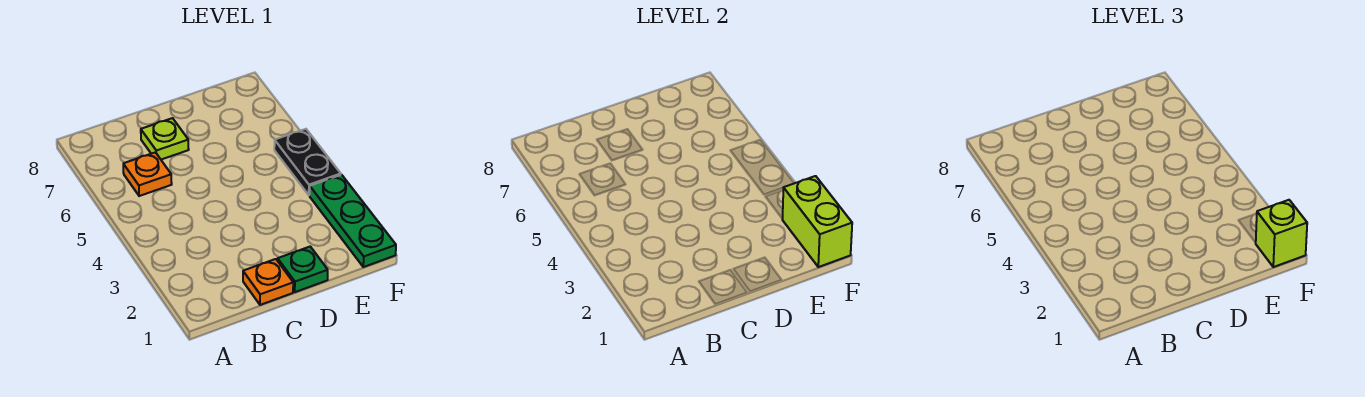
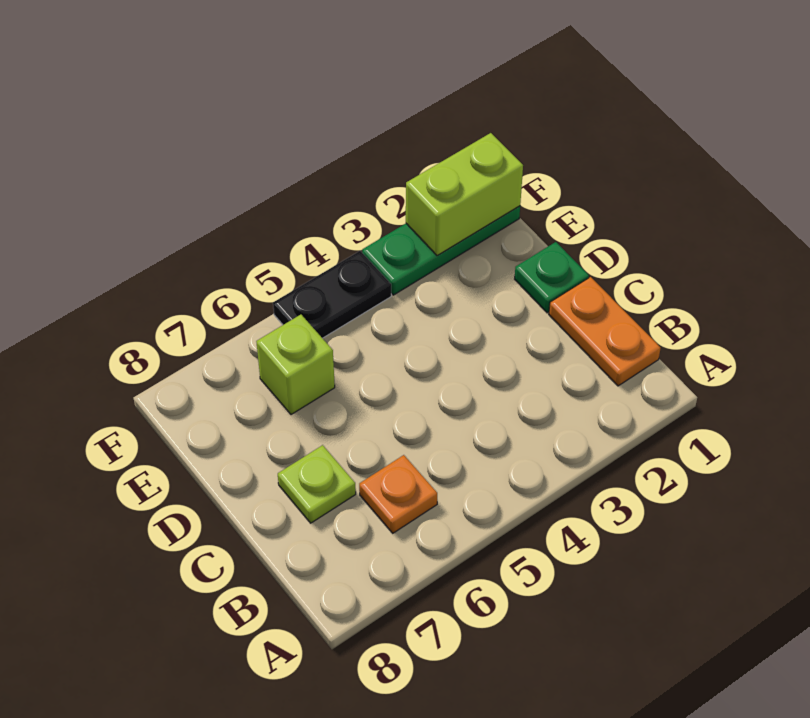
orange 1x1 plate [243,259,293,305] -> orange 1x2 plate [549,277,661,386]
lime 1x1 brick [1256,200,1307,267] -> lime 1x1 brick moved to [256,315,335,415]

